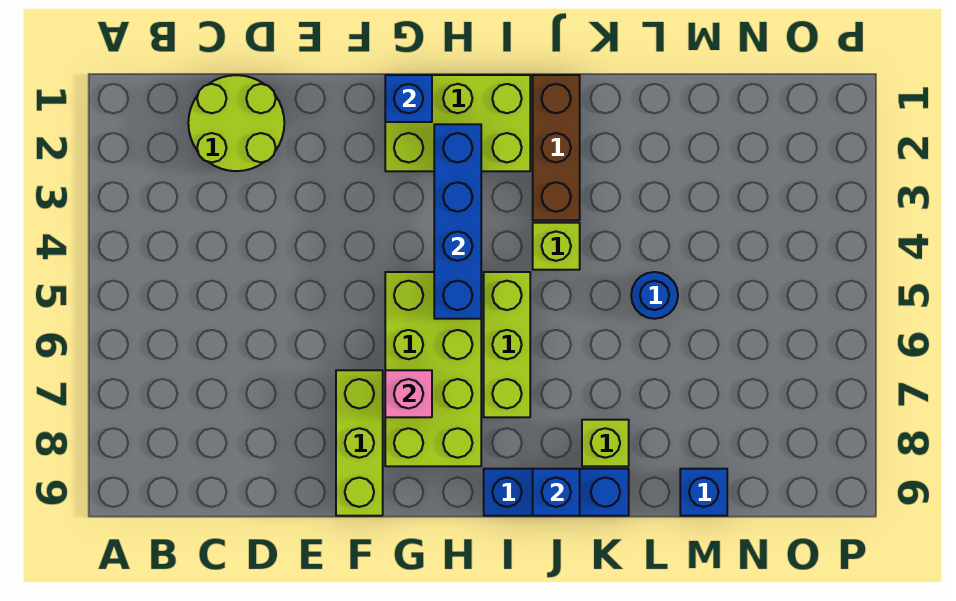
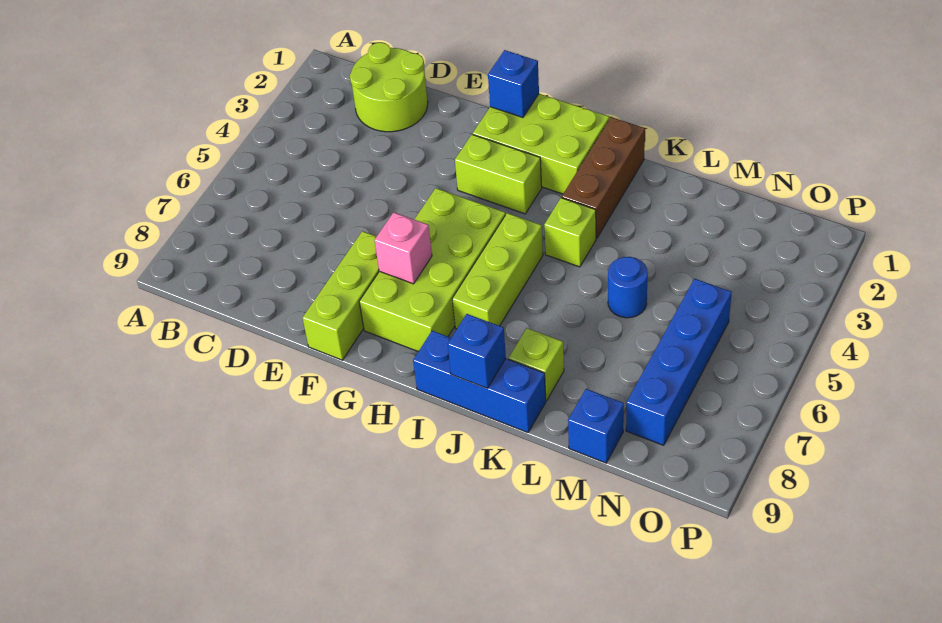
none -> lime 1x2 brick [455,134,542,214]
blue 1x4 brick [434,124,481,319] -> blue 1x4 brick moved to [626,279,732,445]

